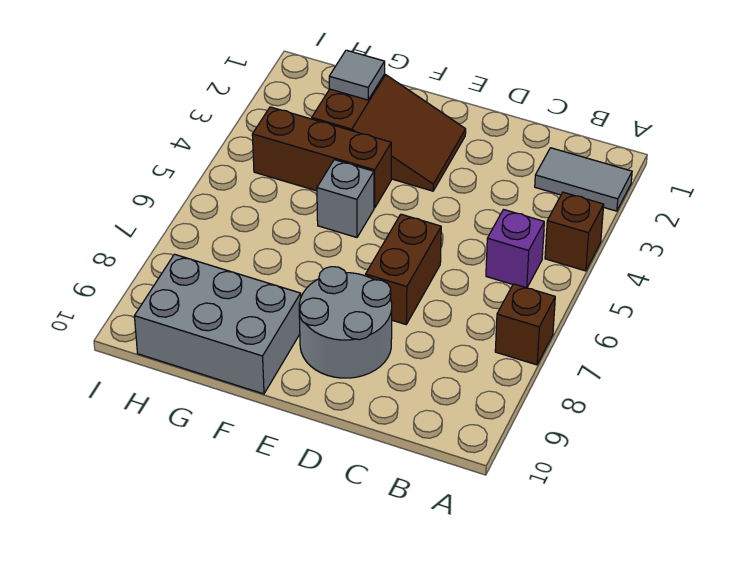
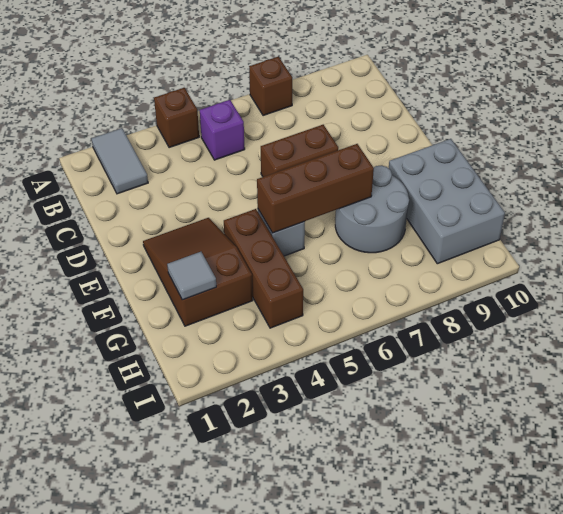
grey 2x2 round brick [299,267,392,378] -> grey 2x2 round brick moved to [335,165,409,253]
none -> brown 1x3 brick [257,144,374,233]

